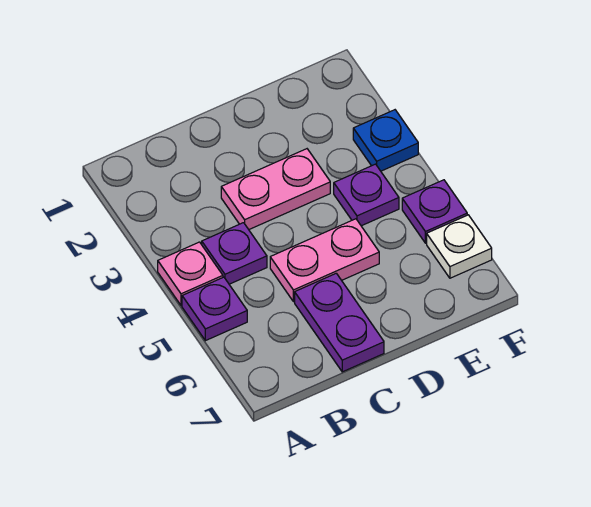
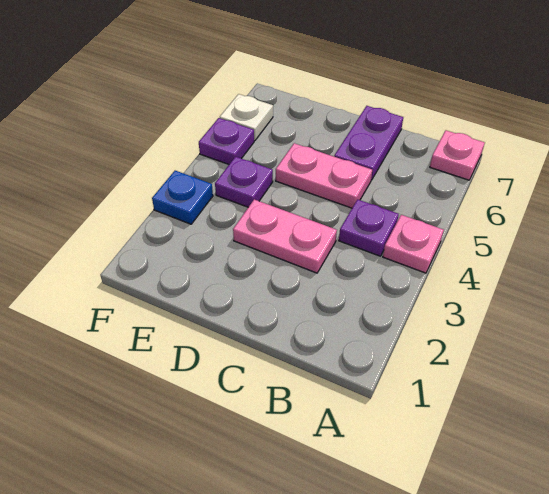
purple 1x1 plate [182,277,247,341] -> none
none -> pink 1x1 plate [430,130,485,180]

